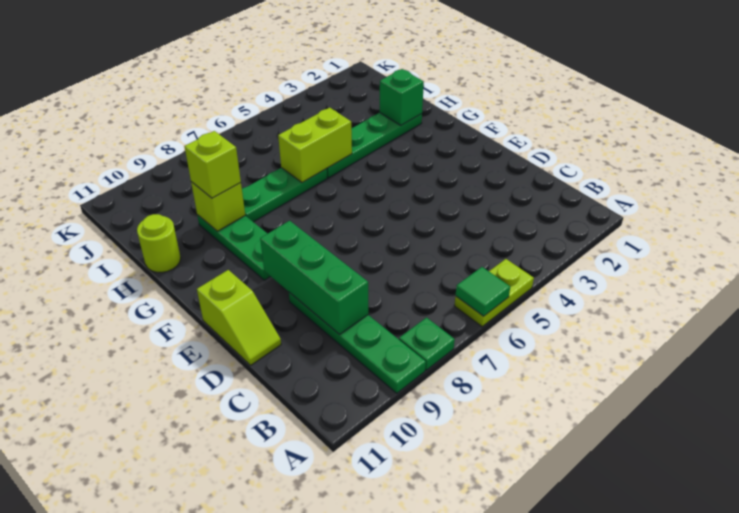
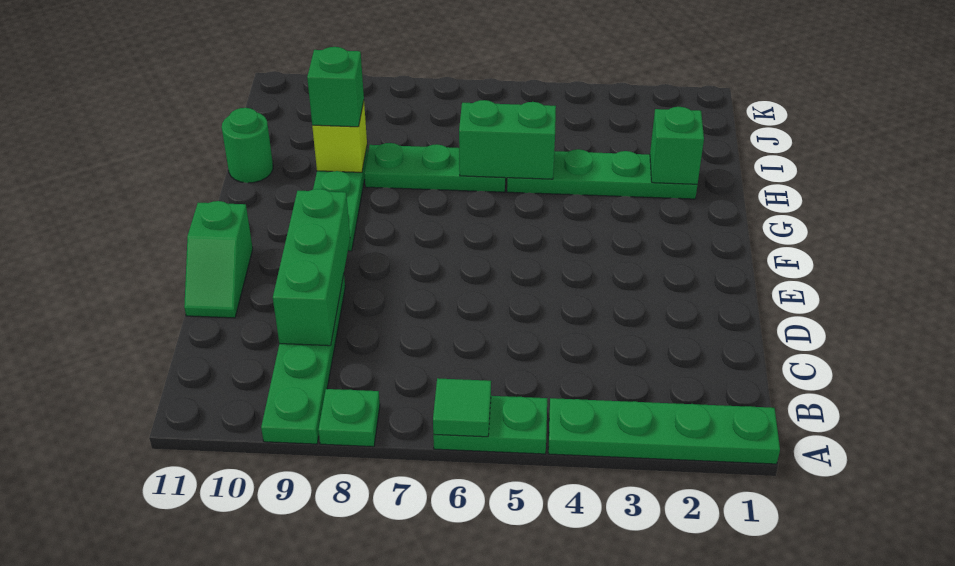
none -> green 1x4 plate [548,398,780,464]
lime 1x2 plate [454,259,534,327] -> green 1x2 plate [433,396,547,454]
lime 1x2 slope [197,270,281,365] -> green 1x2 slope [184,201,253,318]
lime 1x2 brick [278,108,352,183] -> green 1x2 brick [459,100,556,179]
lime 1x1 brick [184,131,241,198] -> green 1x1 brick [307,47,364,127]
lime 1x1 round brick [137,214,181,272] -> green 1x1 round brick [222,108,273,183]

